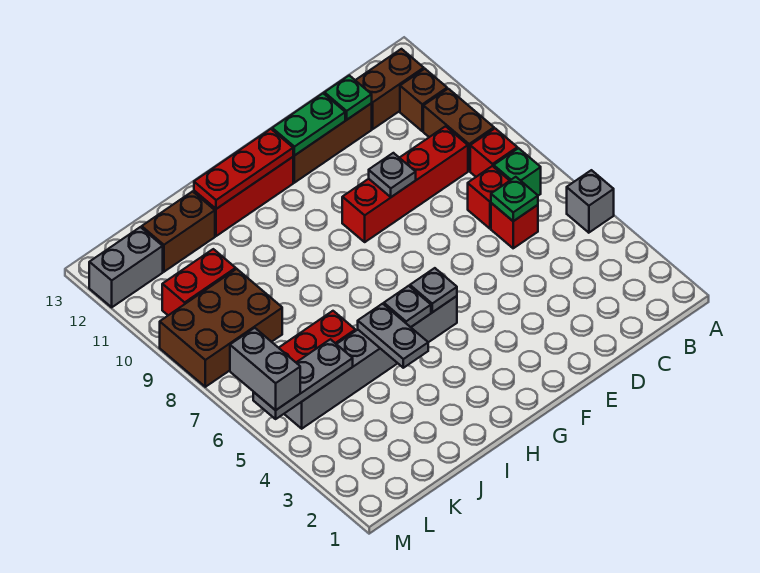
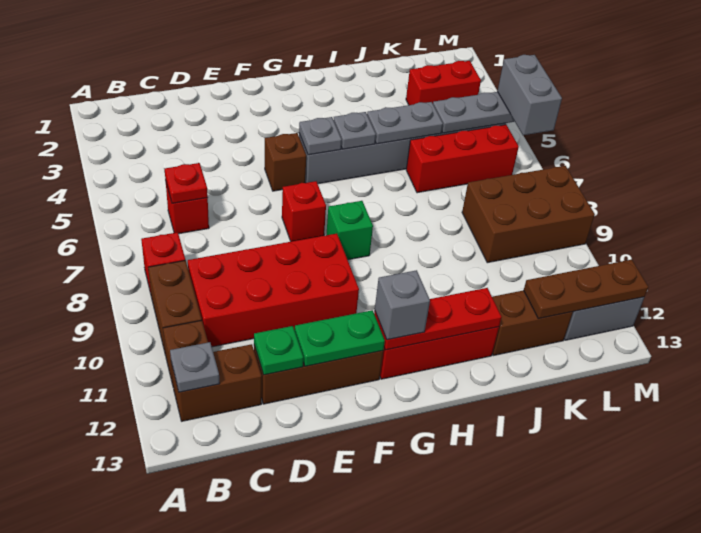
grey 1x1 brick [567,170,614,233] -> grey 1x1 brick moved to [375,270,430,340]
green 1x1 brick [494,148,541,196] -> green 1x1 brick moved to [326,201,373,260]
green 1x1 plate [491,177,538,221] -> red 1x1 plate [165,163,208,203]
red 1x1 brick [468,166,510,229] -> red 1x1 brick moved to [282,181,326,242]
red 1x4 brick [342,126,468,242] -> red 2x4 brick [188,234,359,347]
grey 1x1 plate [369,153,416,197] -> grey 1x1 plate moved to [170,342,220,392]
none -> brown 1x1 brick [265,133,306,191]
grey 1x2 plate [358,304,428,368] -> grey 1x2 plate turned to [367,102,443,144]
red 1x2 brick [162,249,236,315] -> red 1x2 brick moved to [406,61,481,105]
none -> brown 1x3 plate [524,260,648,319]

